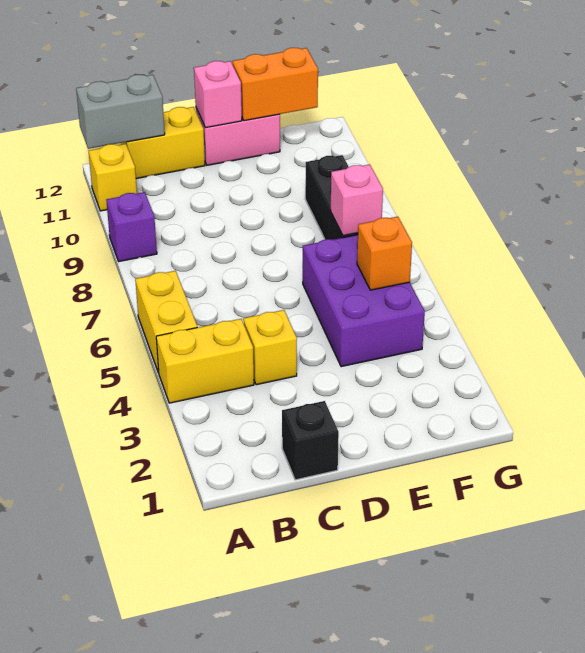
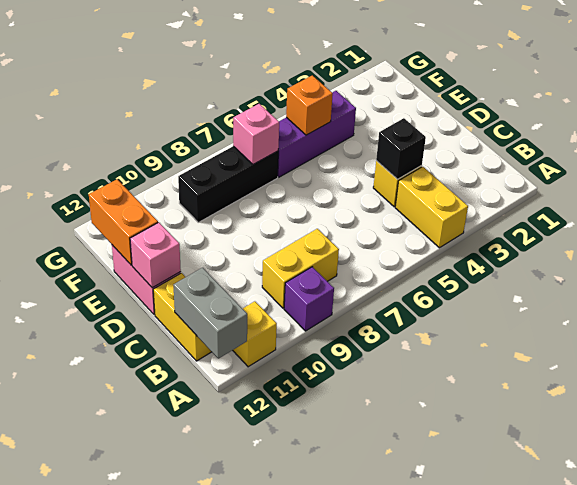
yellow 1x2 brick [135,271,197,373] -> yellow 1x2 brick moved to [262,229,339,308]
black 1x1 brick [282,401,339,480] -> black 1x1 brick moved to [376,118,426,180]
purple 2x3 brick [303,235,425,367] -> purple 1x3 brick [278,91,356,177]

